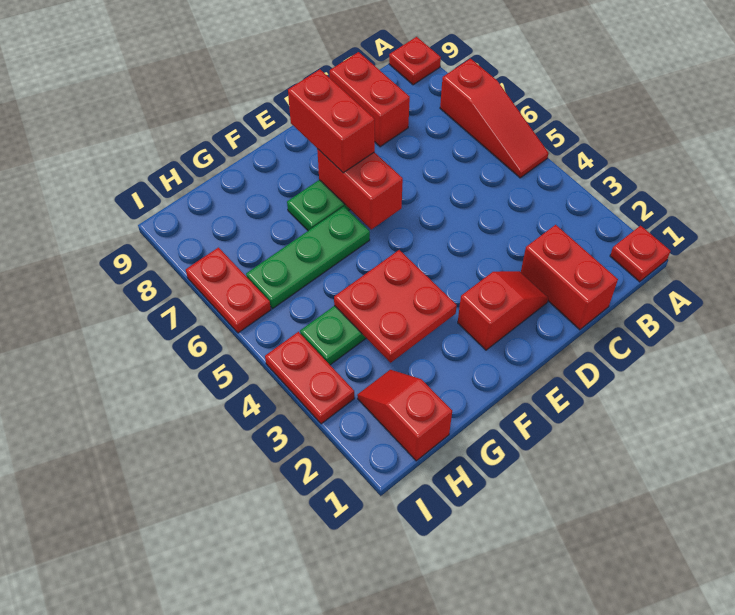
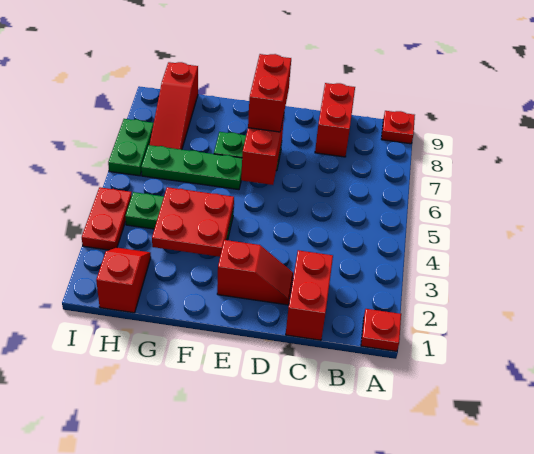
red 1x3 slope [440,59,549,178] -> red 1x3 slope moved to [150,62,198,150]
red 1x2 plate [186,248,271,333] -> green 1x2 plate [108,119,154,176]

